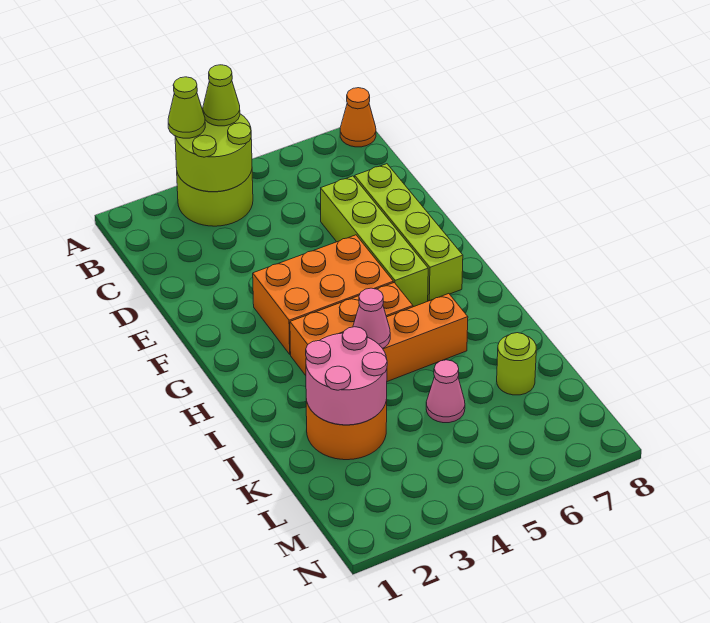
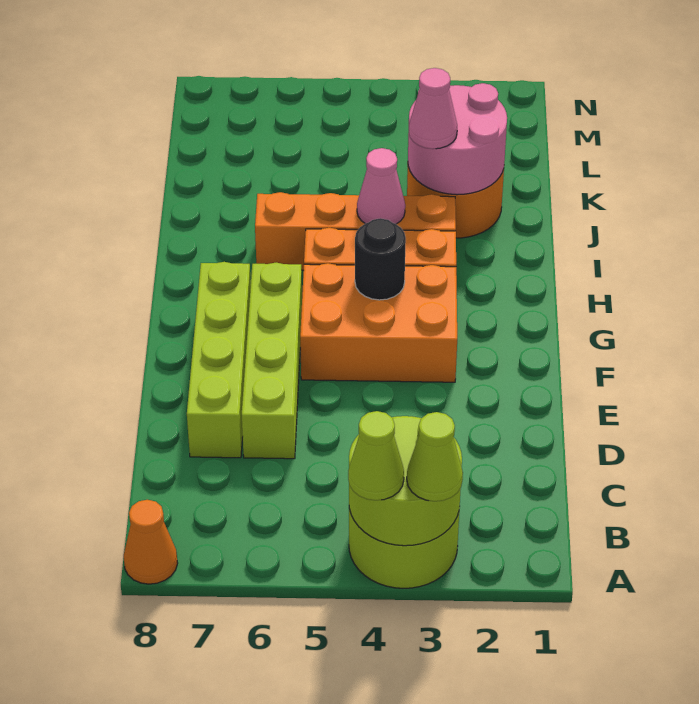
none -> black 1x1 round brick [355,218,406,300]
pink 1x1 cone [426,360,465,423] -> pink 1x1 cone moved to [409,68,457,149]
lime 1x1 round brick [497,333,536,395] -> none

